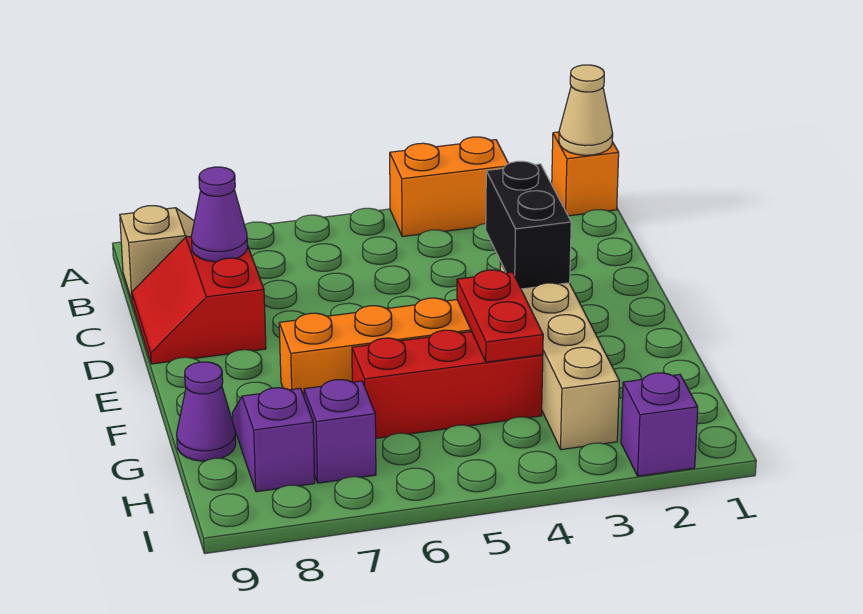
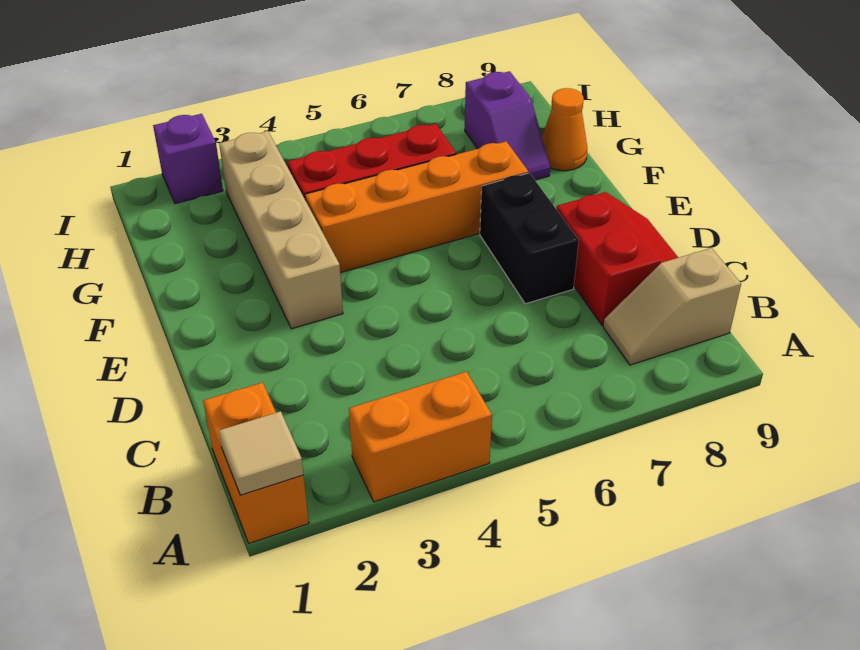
orange 1x1 brick [552,132,619,216] -> orange 1x2 brick [203,383,309,543]
tan 1x1 cone [559,65,613,155] -> tan 1x1 tile [219,411,303,495]
purple 1x1 cone [191,167,248,262] -> none
black 1x2 brick [486,161,571,289] -> black 1x2 brick moved to [480,173,579,304]
red 1x2 plate [457,270,543,362] -> none
purple 1x1 cone [177,362,236,461] -> orange 1x1 cone [542,88,587,171]
purple 1x1 brick [304,380,376,483] -> none

